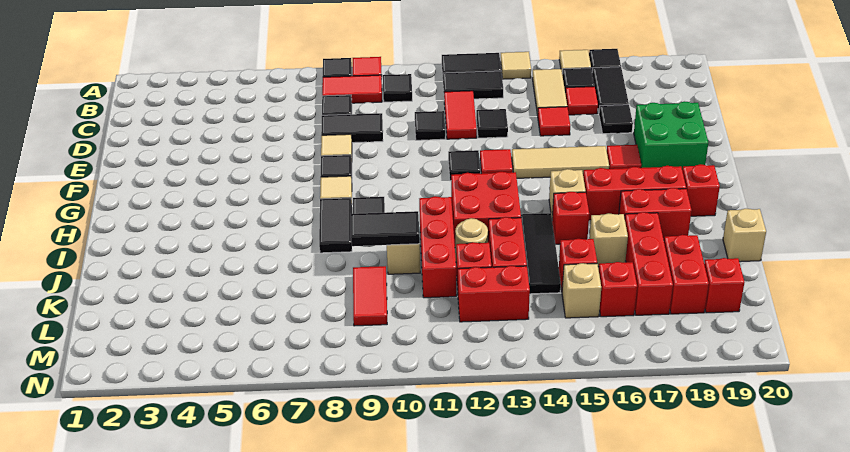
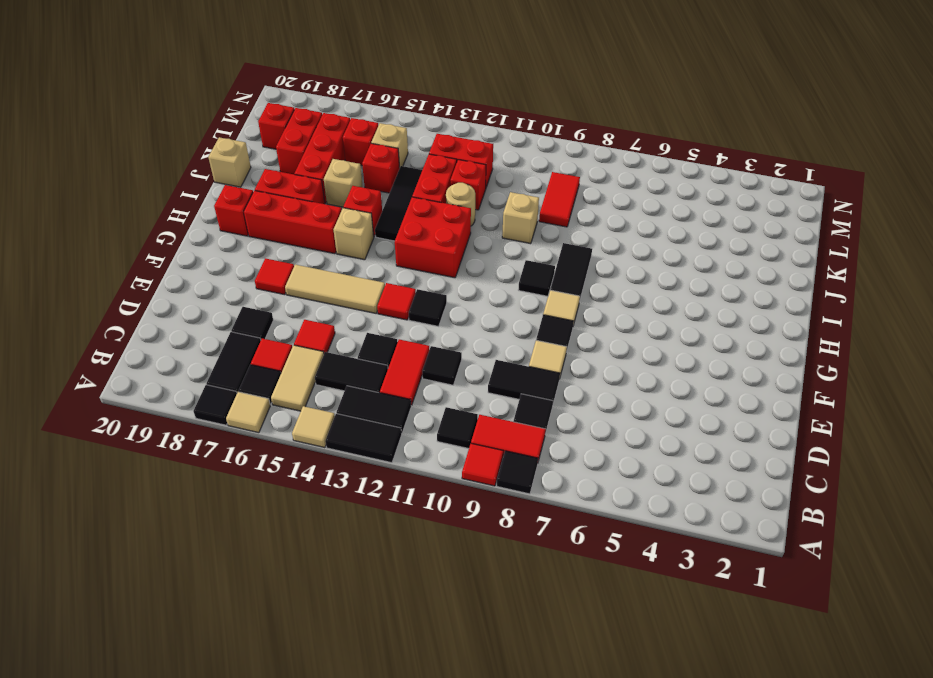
green 2x2 brick [634,101,708,169] -> none
red 1x3 brick [419,196,456,298] -> none
black 1x2 tile [351,211,420,246] -> black 1x2 tile moved to [315,352,388,393]

